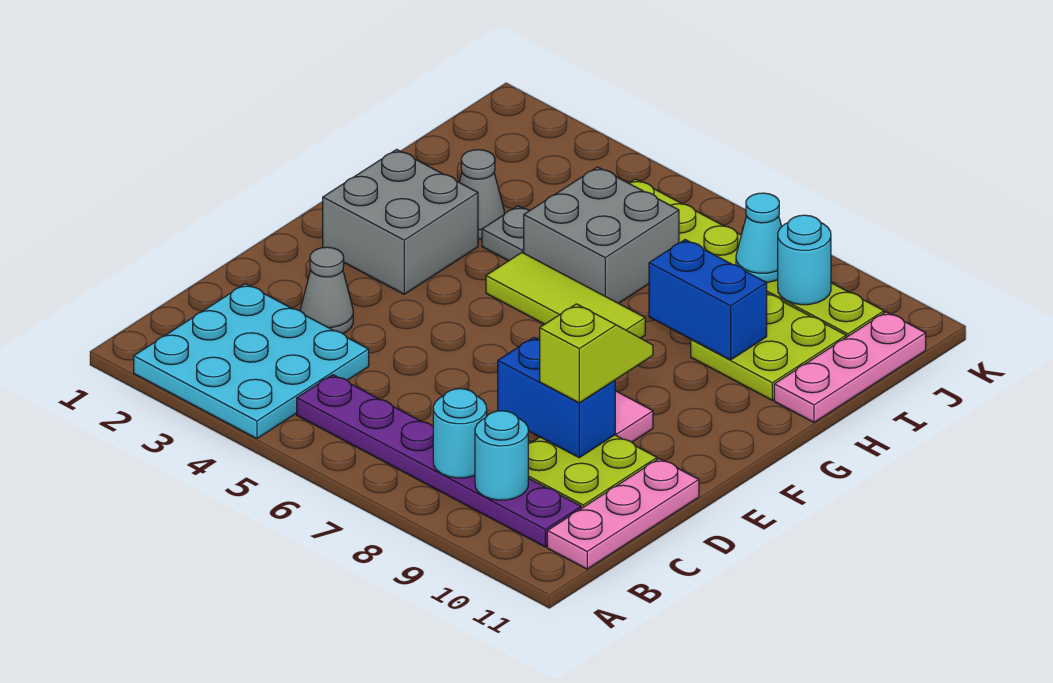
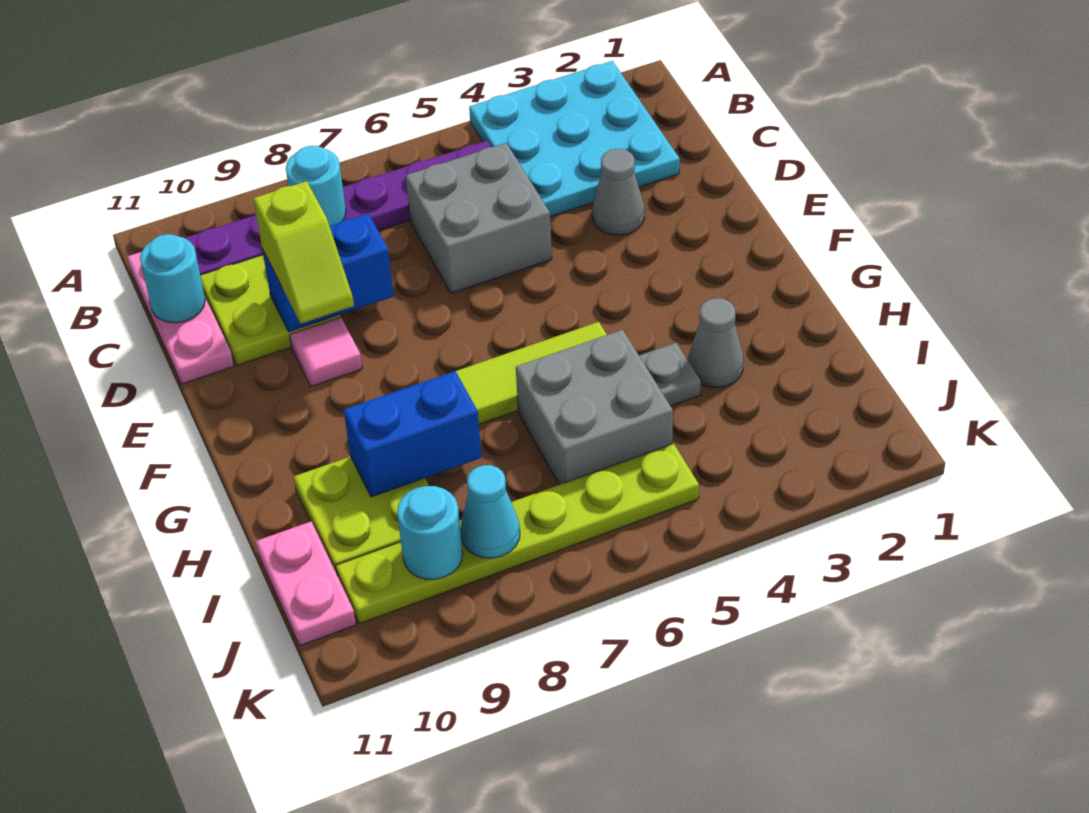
cyan 1x1 round brick [475,411,528,500] -> cyan 1x1 round brick moved to [140,234,205,323]
grey 2x2 brick [323,149,478,294] -> grey 2x2 brick moved to [406,143,552,293]
pink 1x3 plate [774,312,926,422] -> pink 1x2 plate [256,521,356,646]

